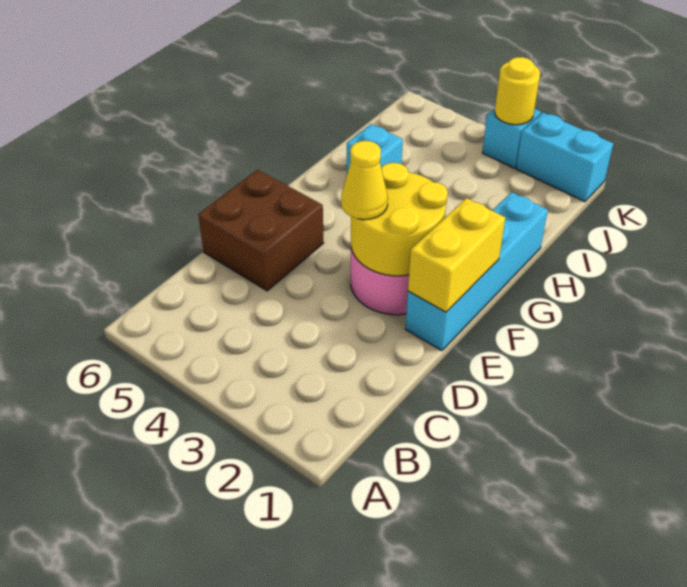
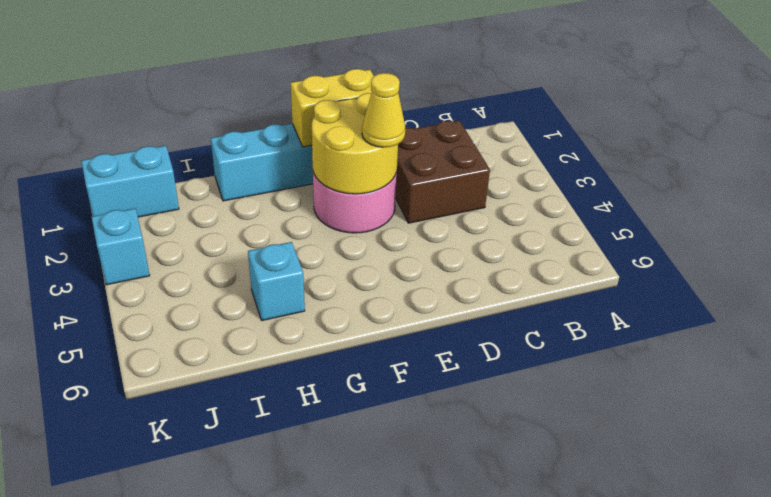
brown 2x2 brick [198,170,324,291] -> brown 2x2 brick moved to [396,121,490,223]
cyan 1x2 brick [516,112,613,202] -> cyan 1x2 brick turned to [81,146,179,217]
yellow 1x1 round brick [495,57,540,125] -> none

